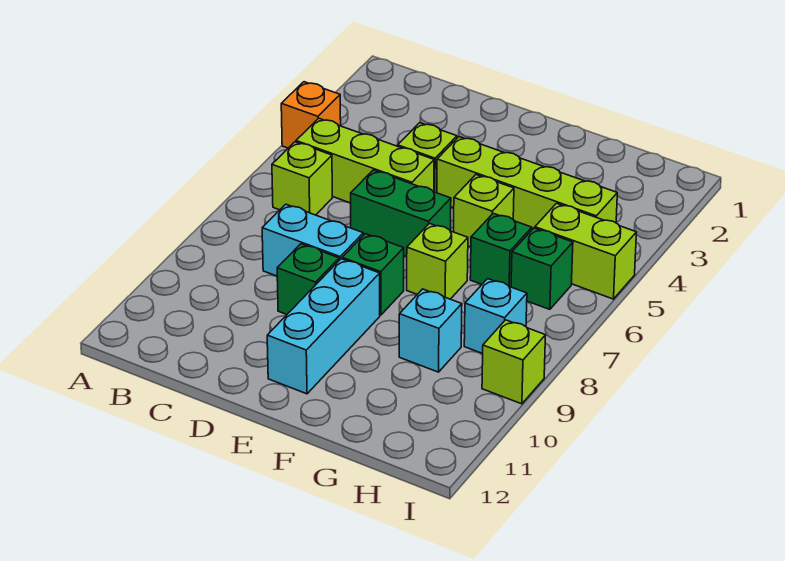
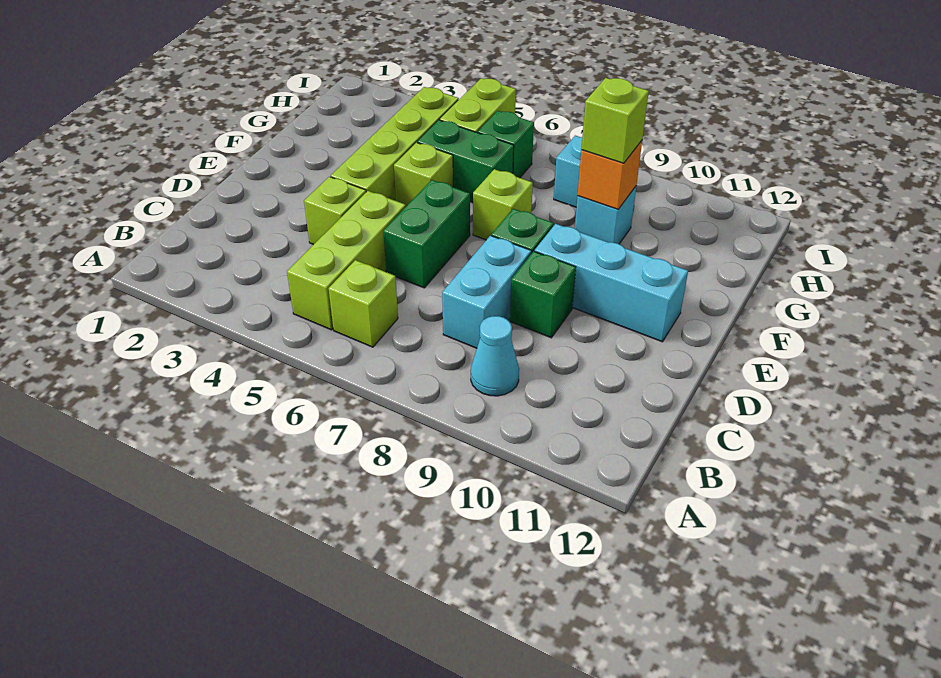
orange 1x1 brick [281,82,341,148] -> orange 1x1 brick moved to [578,141,642,209]
none -> cyan 1x1 cone [471,316,519,396]
green 1x1 brick [470,213,532,287] -> green 1x2 brick [417,120,514,202]
lime 1x1 brick [482,320,546,404] -> lime 1x1 brick moved to [581,78,649,163]

